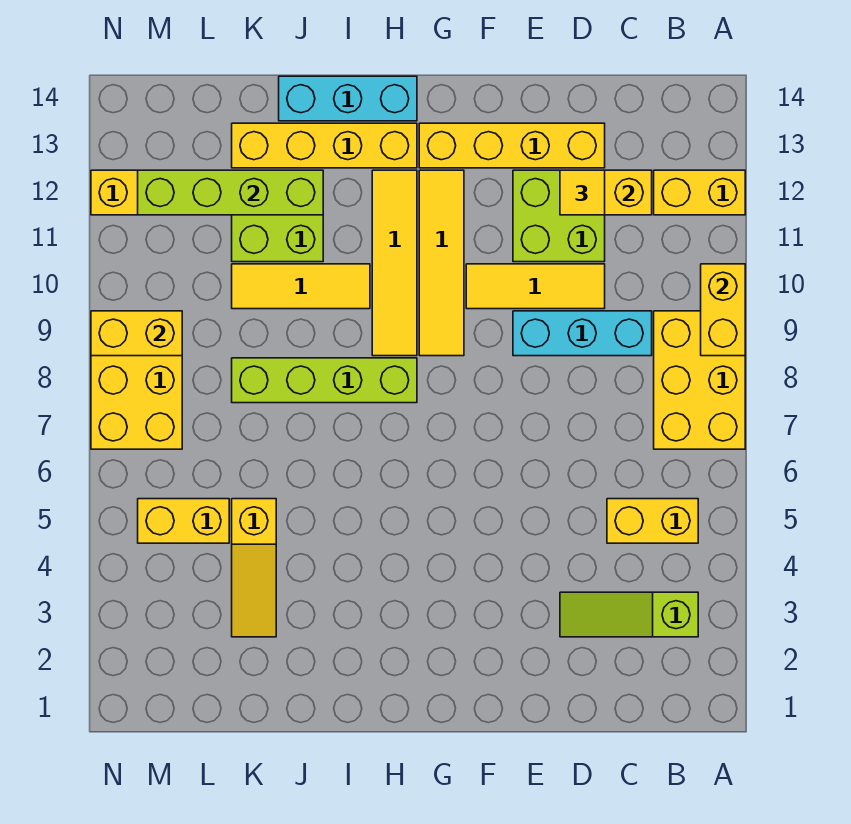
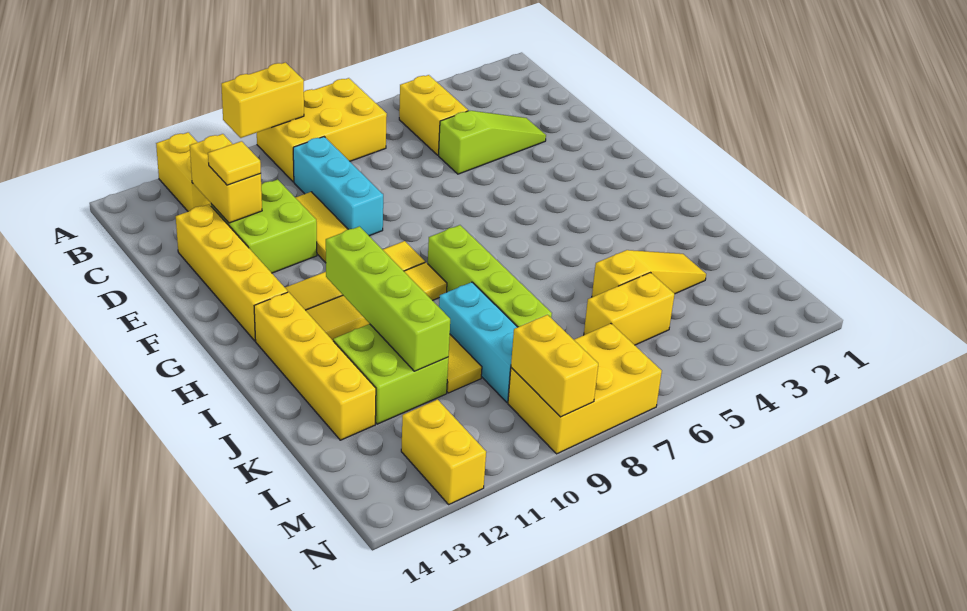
lime 1x3 slope [560,592,698,637] -> lime 1x3 slope turned to [439,111,546,174]
cyan 1x3 brick [279,76,417,121] -> cyan 1x3 brick moved to [439,282,517,402]
lime 1x4 brick [138,170,323,215] -> lime 1x4 brick moved to [326,226,450,371]
yellow 1x2 brick [138,499,229,543] -> yellow 1x2 brick turned to [584,273,675,345]

